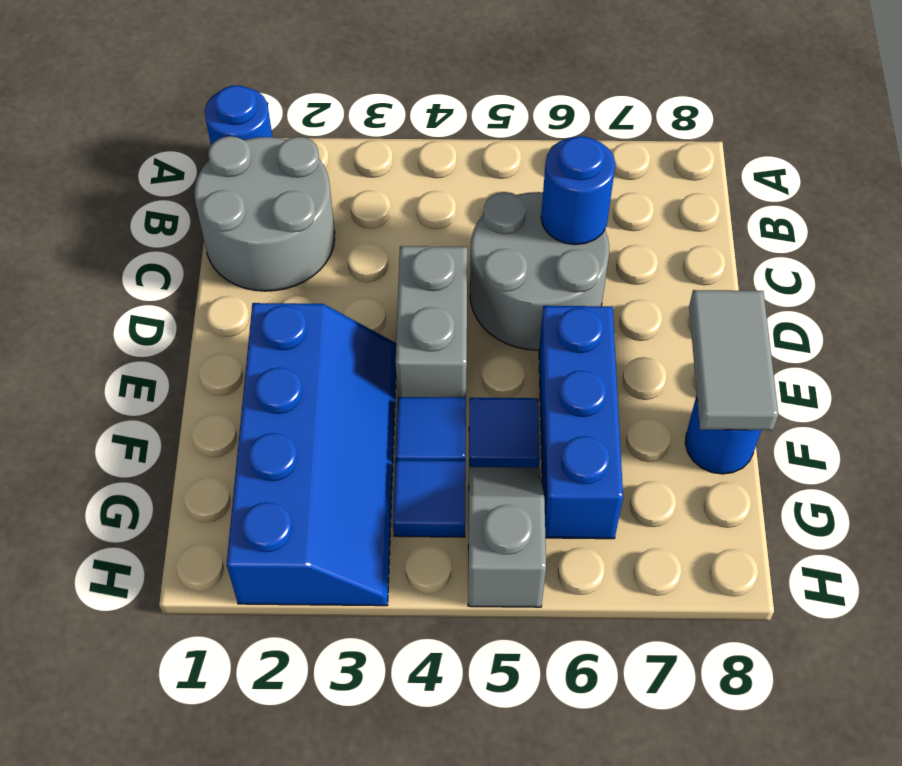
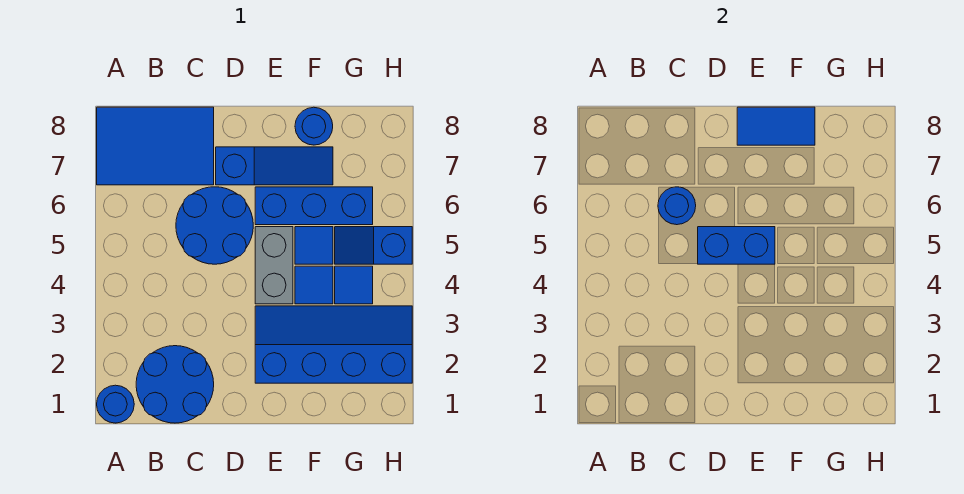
none -> blue 2x3 tile [97,107,214,185]
grey 2x2 round brick [194,136,335,291] -> blue 2x2 round brick [136,346,214,423]
grey 2x2 round brick [470,192,609,350] -> blue 2x2 round brick [176,187,253,264]
grey 1x2 brick [396,246,467,398] -> grey 1x2 brick turned to [255,227,293,304]
none -> blue 1x2 brick [698,227,775,264]
none -> blue 1x3 slope [216,147,333,185]
grey 1x2 tile [689,290,778,430] -> blue 1x2 tile [737,107,815,145]
grey 1x2 slope [468,467,546,607] -> blue 1x2 slope [335,227,412,264]

